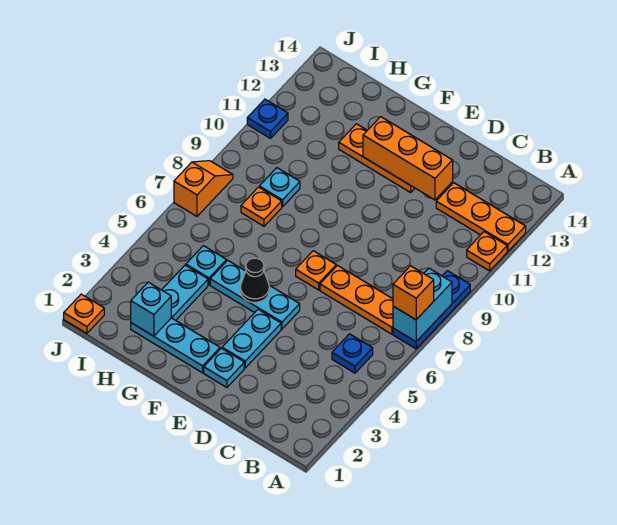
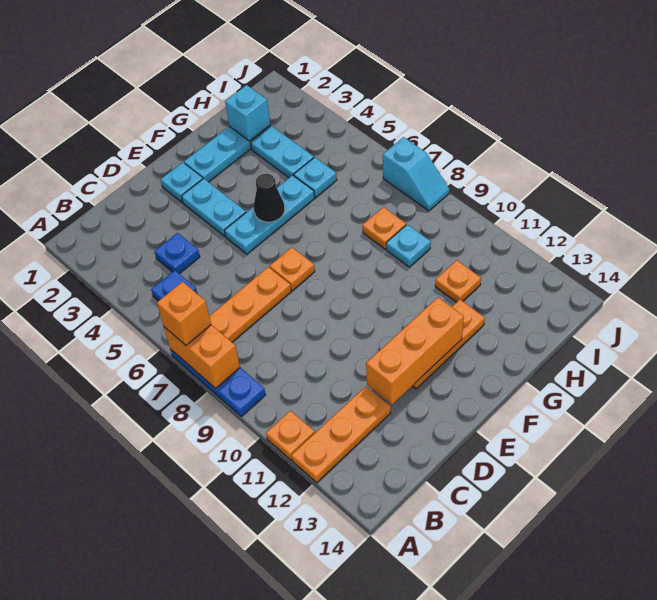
cyan 1x2 brick [393,268,452,342] -> orange 1x2 brick [164,325,240,388]
orange 1x1 plate [64,294,104,333] -> orange 1x1 plate moved to [435,260,481,302]
orange 1x2 slope [174,161,233,216] -> cyan 1x2 slope [383,137,449,211]
blue 1x1 plate [247,99,288,138] -> blue 1x1 plate moved to [155,233,200,274]

